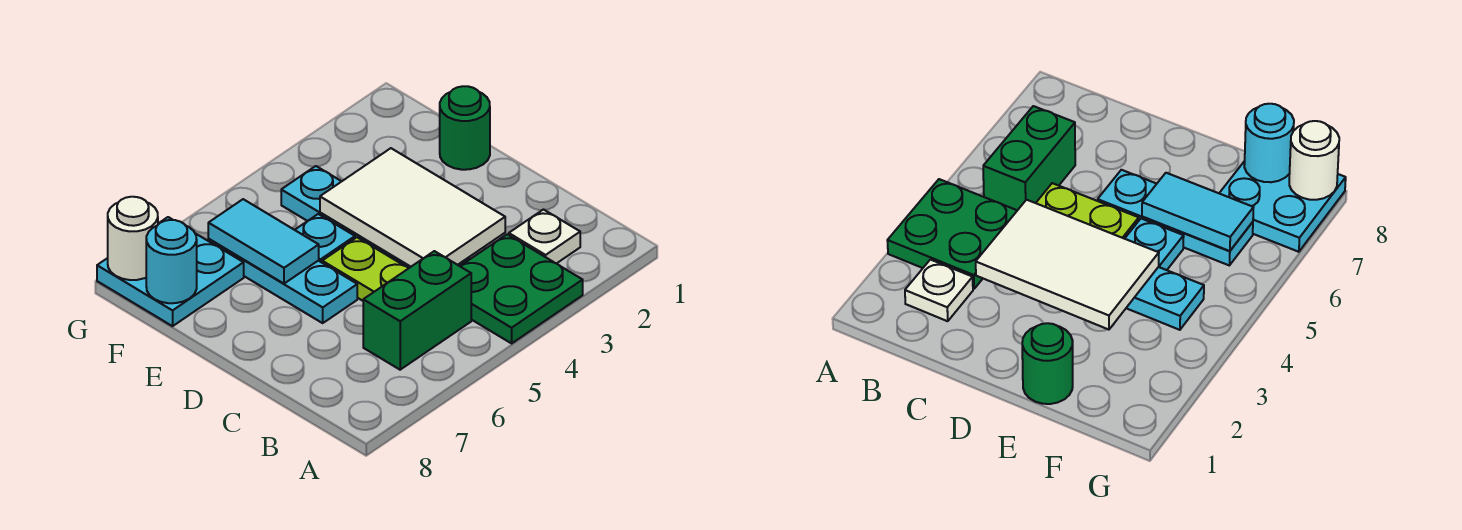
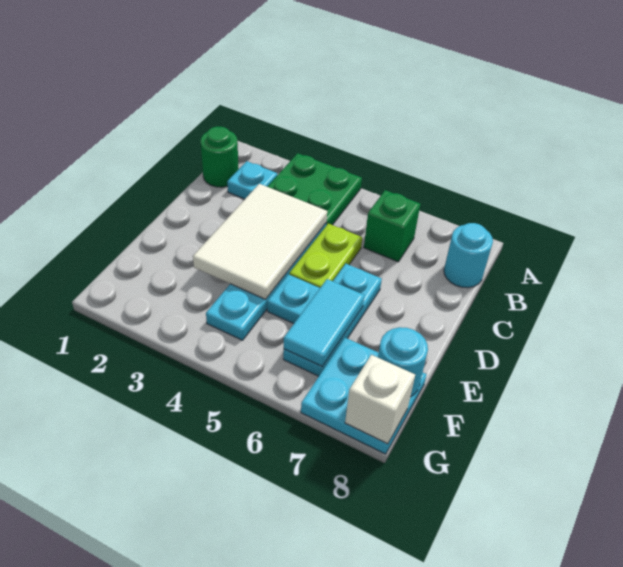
white 1x1 plate [509,210,580,264] -> cyan 1x1 plate [227,161,277,199]
green 1x2 brick [363,251,471,370] -> green 1x1 brick [364,190,420,262]
none -> cyan 1x1 round brick [444,223,493,288]
green 1x1 round brick [440,86,490,170] -> green 1x1 round brick moved to [200,126,239,187]
white 1x1 round brick [108,197,158,280] -> white 1x1 brick [345,355,415,444]

